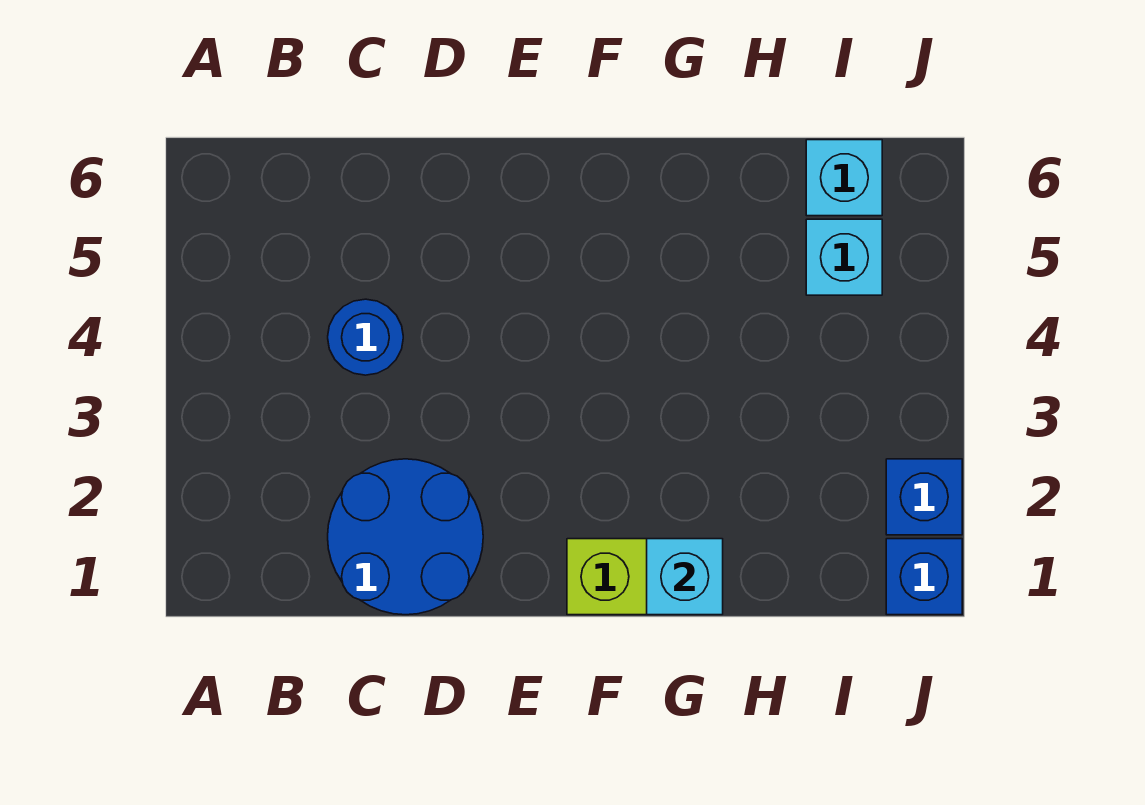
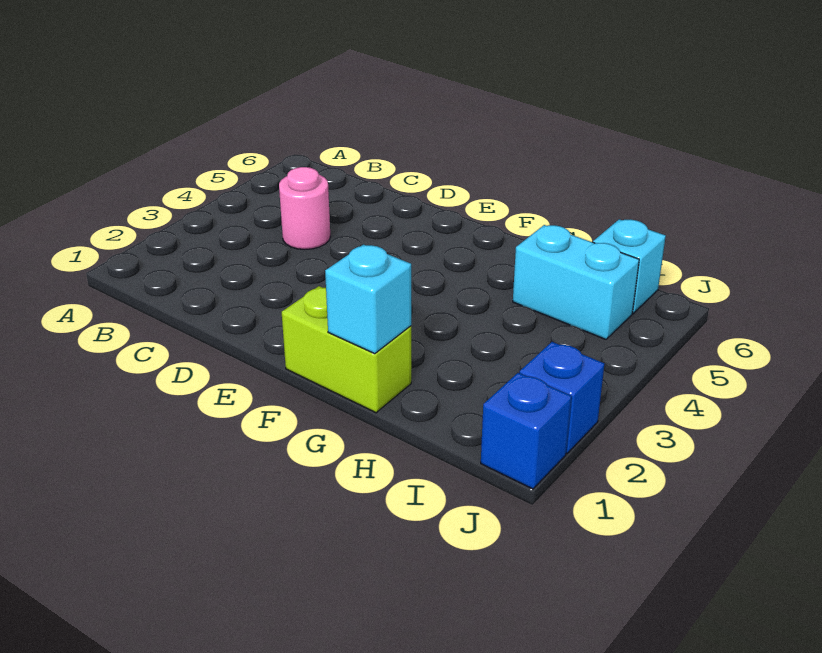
blue 2x2 round brick [328,459,483,615] -> none
blue 1x1 round brick [328,299,403,375] -> pink 1x1 round brick [279,167,330,250]
cyan 1x1 brick [806,219,882,295] -> cyan 1x2 brick [513,225,639,339]

